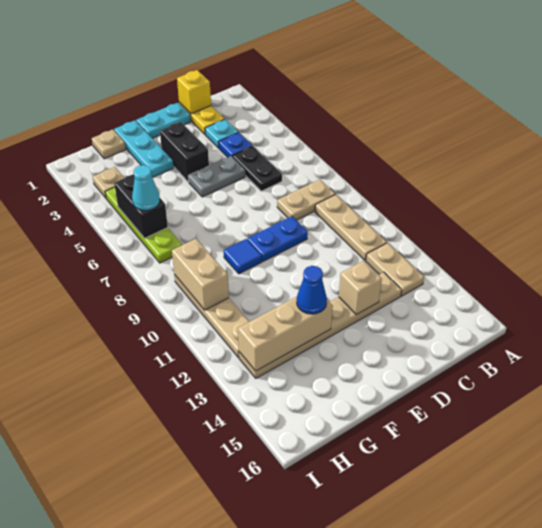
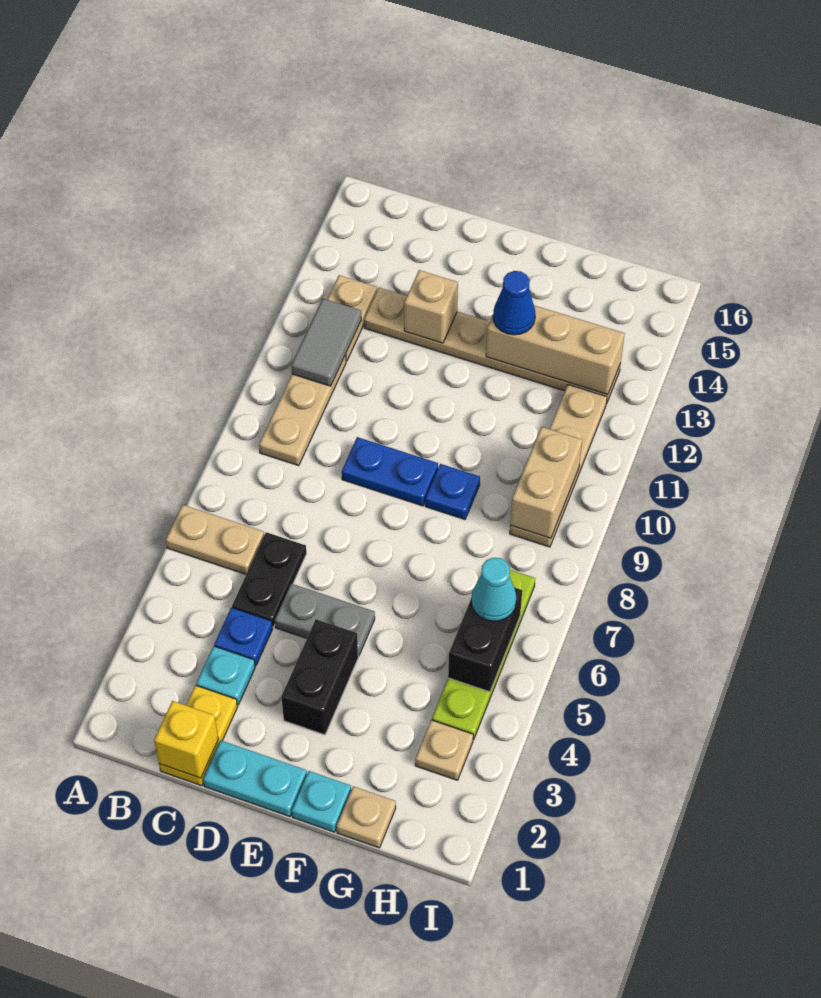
tan 1x2 plate [277,179,335,220] -> tan 1x2 plate moved to [166,505,264,574]
none -> grey 1x2 tile [291,299,361,386]
cyan 1x3 plate [114,120,174,178] -> cyan 1x1 plate [292,771,351,832]
blue 1x1 tile [224,239,261,274] -> blue 1x1 plate [425,464,480,519]

